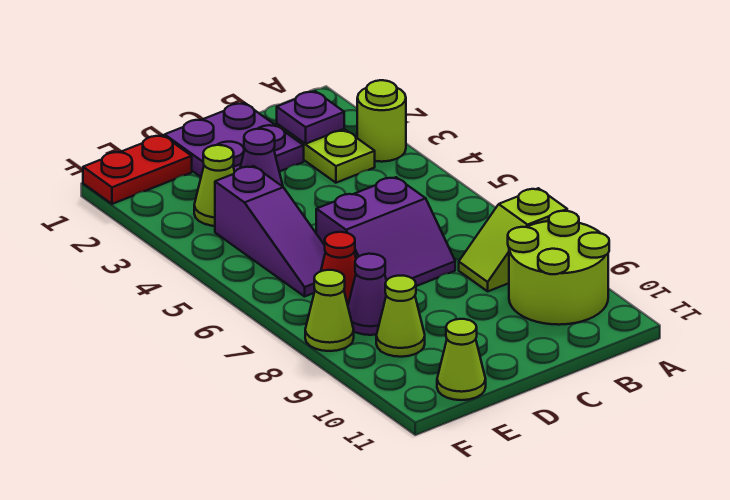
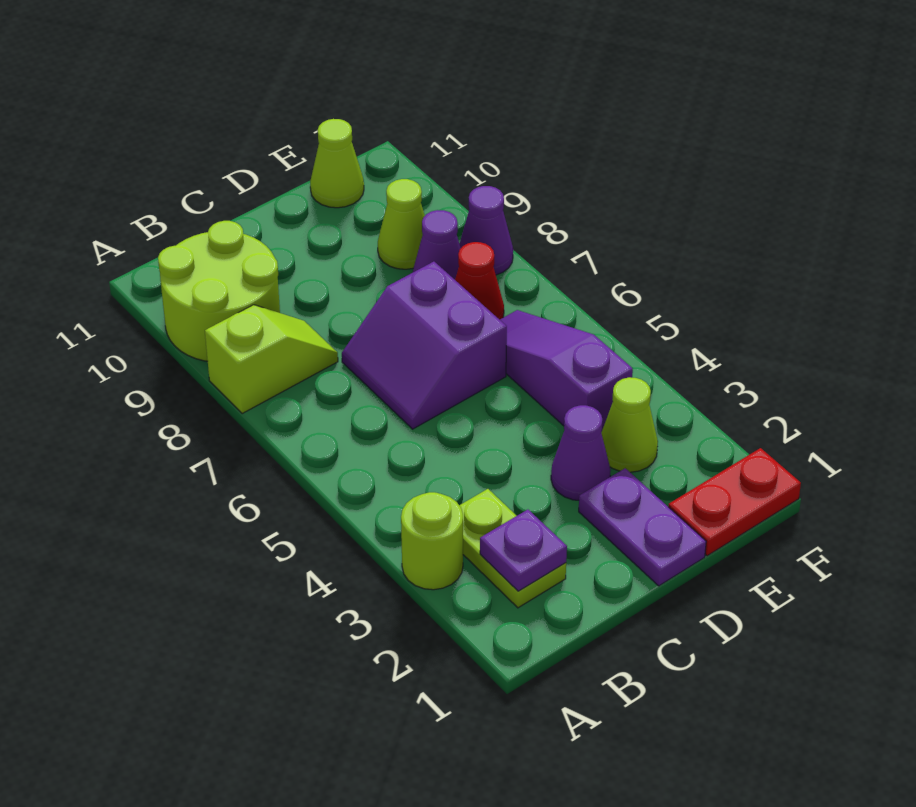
purple 2x2 plate [165,103,304,177] -> purple 1x2 plate [579,468,706,586]
purple 2x2 slope [316,177,455,286] -> purple 2x2 slope turned to [342,262,507,429]
lime 1x1 cone [305,270,354,351] -> purple 1x1 cone [459,186,513,275]

